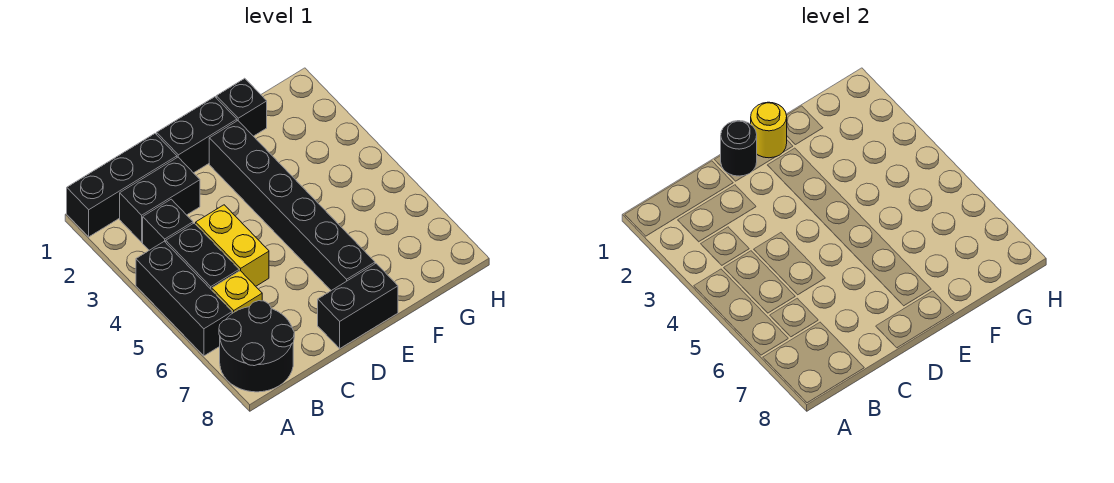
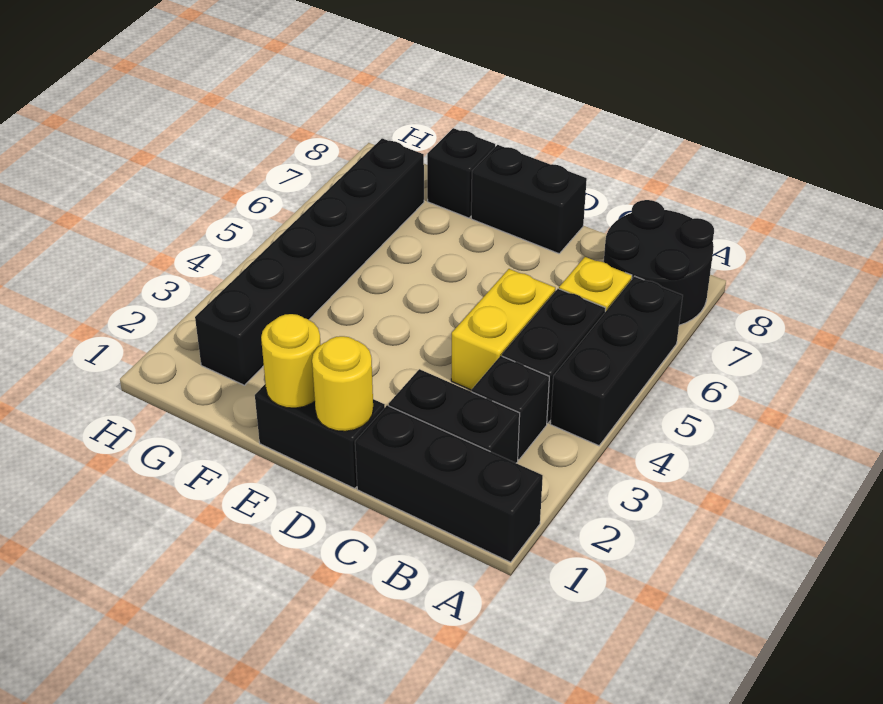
black 1x1 round brick [721,121,757,176] -> yellow 1x1 round brick [312,336,373,431]
black 1x6 brick [209,121,375,291] -> black 1x6 brick moved to [195,138,424,385]
black 1x1 brick [216,78,267,136] -> black 1x1 brick moved to [427,128,495,218]

